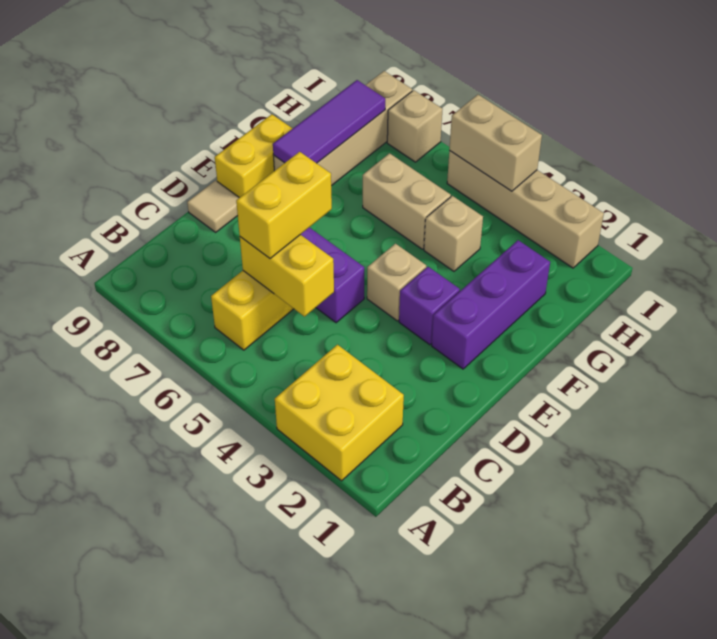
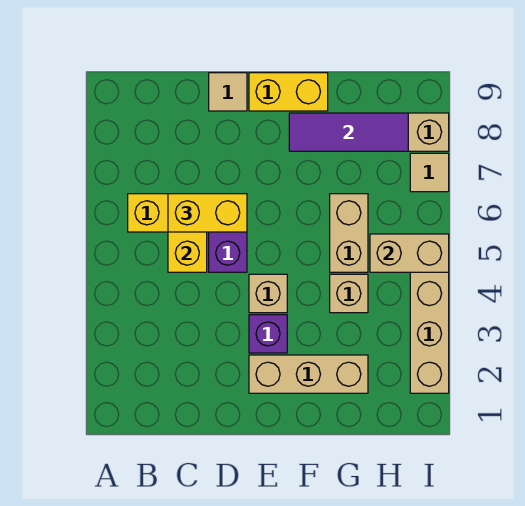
yellow 2x2 brick [275,345,404,481] -> none
purple 1x3 brick [432,240,550,369] -> tan 1x3 brick [249,355,368,393]
tan 1x2 brick [449,95,542,191] -> tan 1x2 brick turned to [370,234,449,272]
tan 1x1 brick [387,90,442,162] -> tan 1x1 tile [410,153,449,192]

